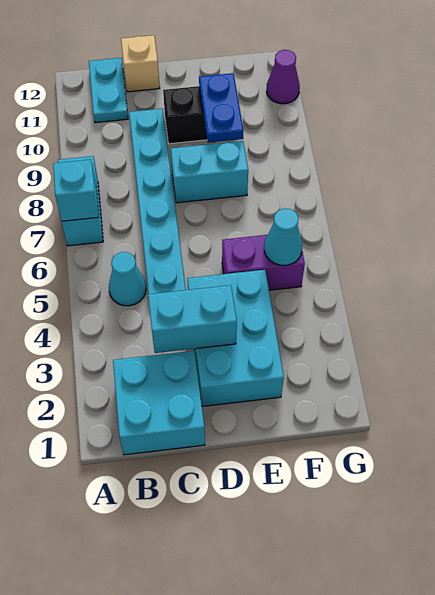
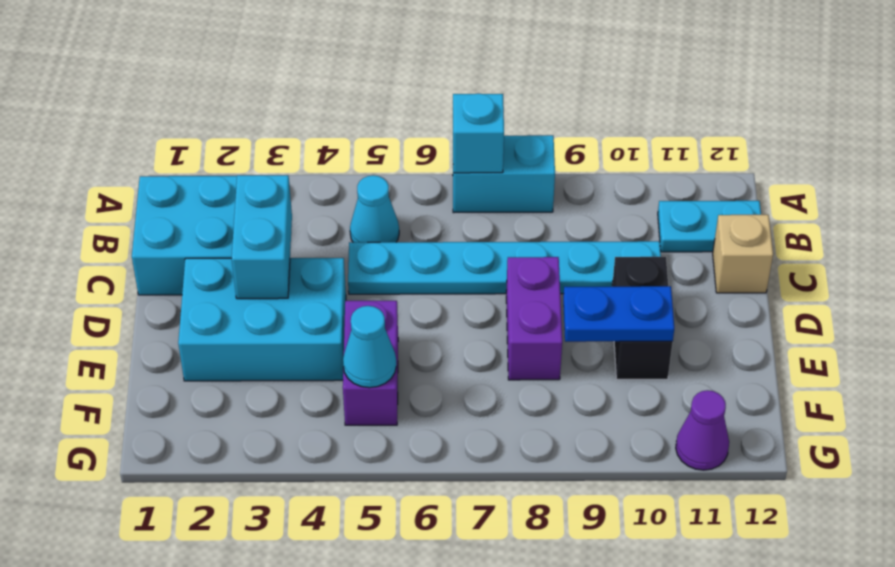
cyan 1x2 brick [171,141,248,203] -> purple 1x2 brick [506,257,562,380]

